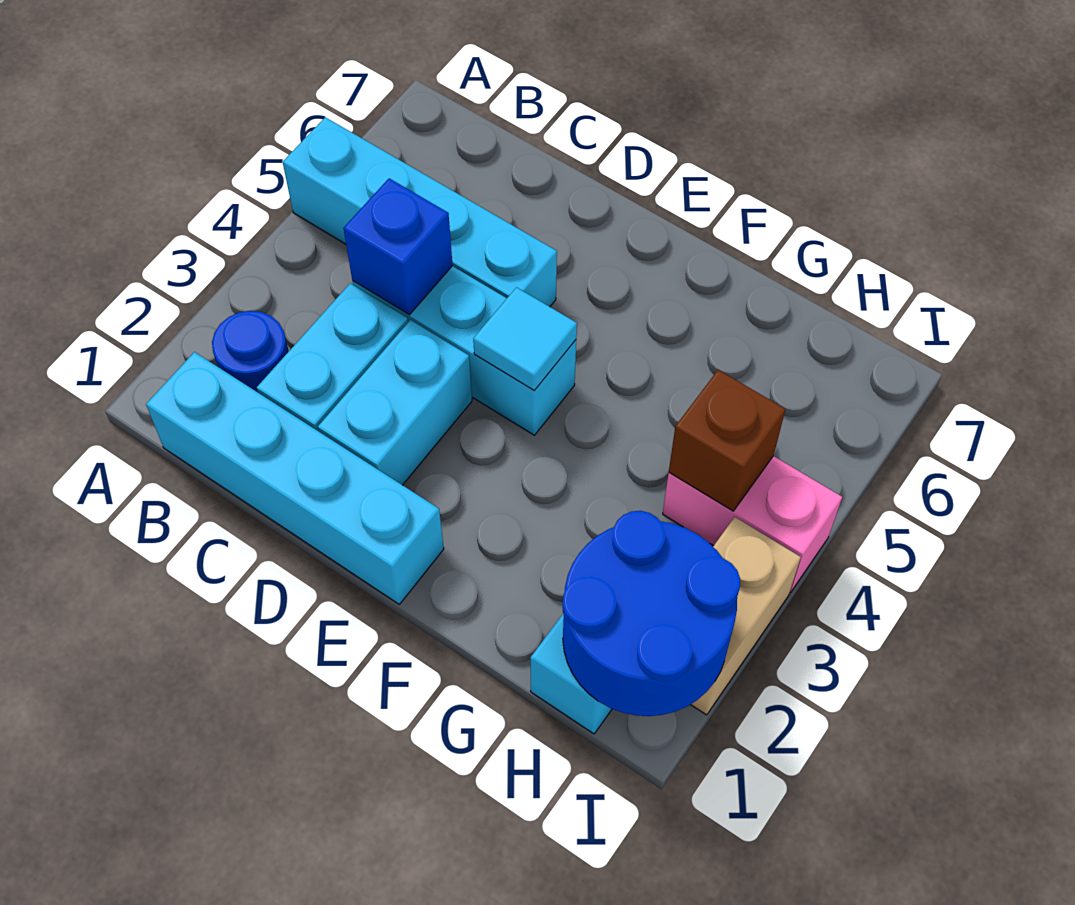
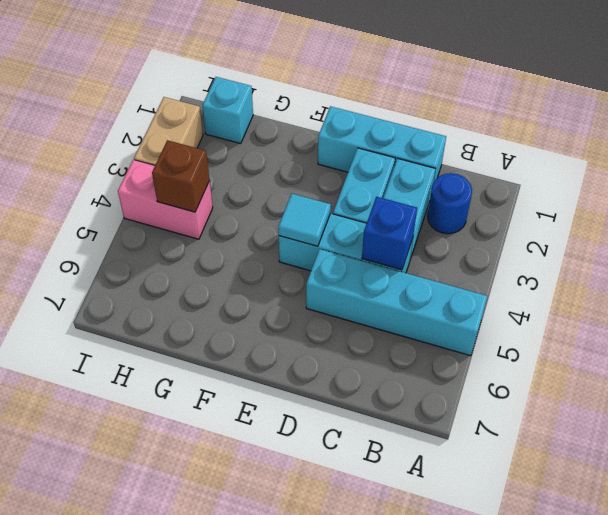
cyan 1x4 brick [146,352,444,604] -> cyan 1x3 brick [318,106,446,181]
blue 2x2 round brick [563,511,740,716] -> none

